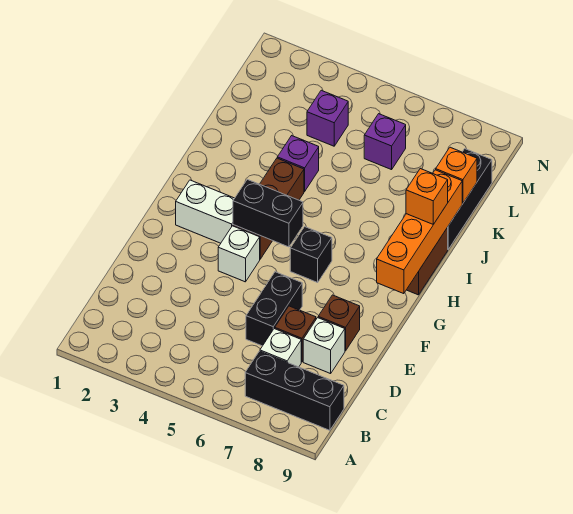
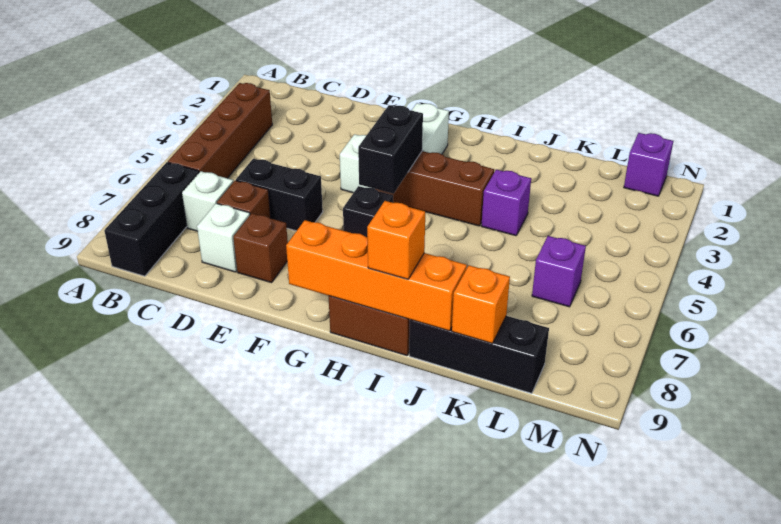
none -> brown 1x4 brick [168,83,272,178]
purple 1x1 brick [307,90,348,146] -> purple 1x1 brick moved to [624,133,673,196]

